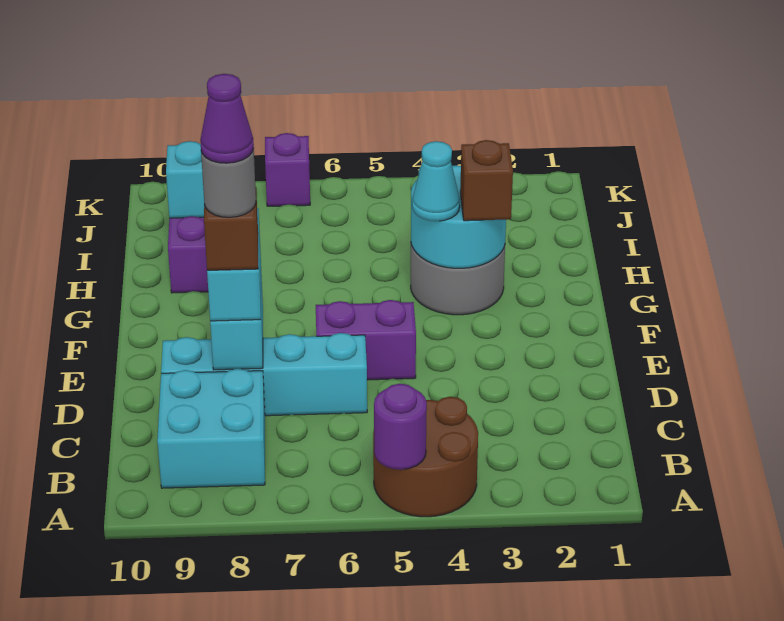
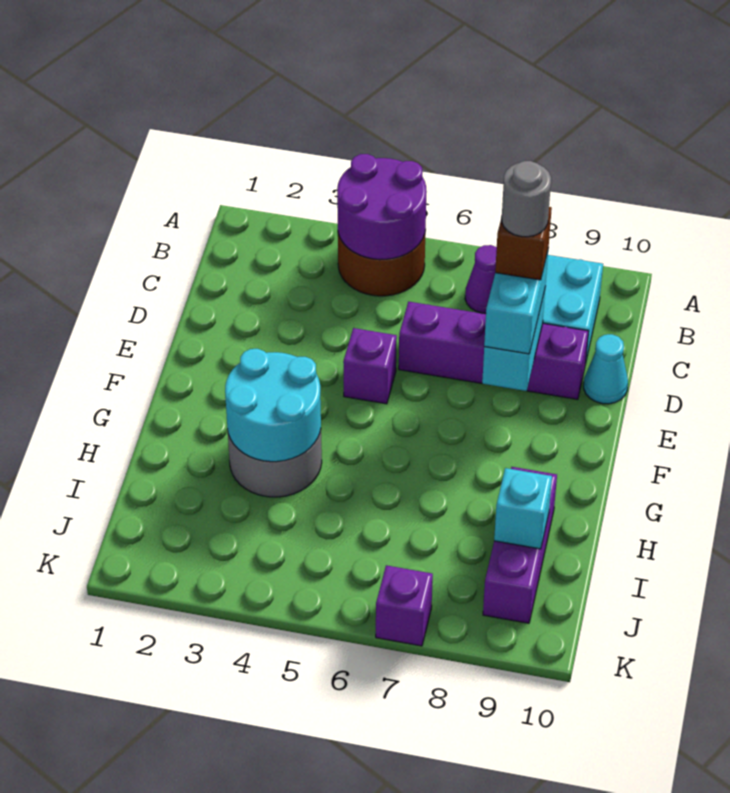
purple 1x1 round brick [374,384,427,470] -> purple 2x2 round brick [337,154,427,260]
cyan 1x4 brick [161,333,367,416] -> purple 1x4 brick [399,302,589,399]
purple 1x1 cone [200,74,254,163] -> purple 1x1 cone moved to [465,245,497,313]
purple 1x2 brick [316,300,416,380] -> purple 1x1 brick [343,328,397,404]
brown 1x1 brick [460,140,513,221] -> none
cyan 1x1 cone [412,141,460,221] -> cyan 1x1 cone moved to [584,334,628,404]

